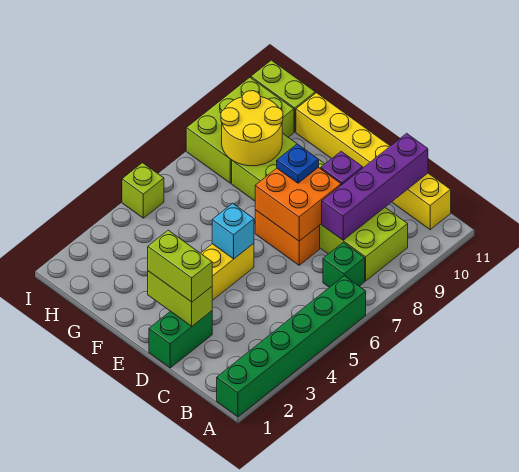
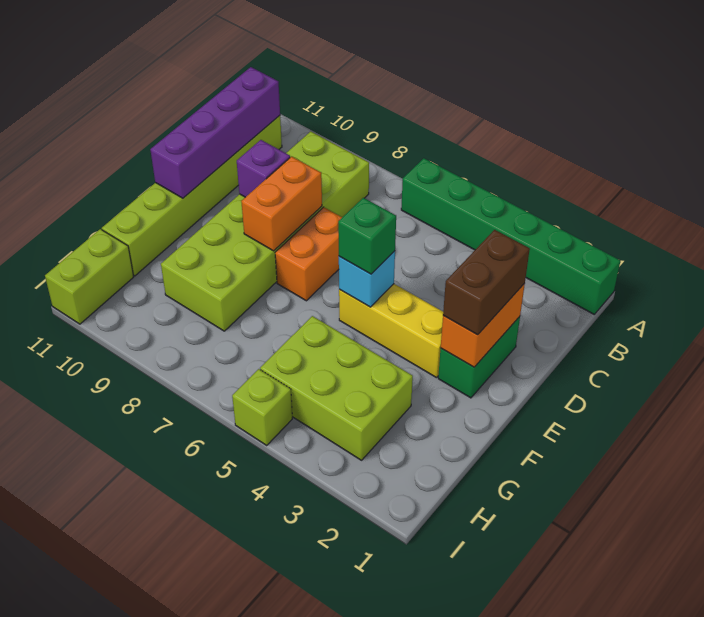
green 1x1 brick [323,242,365,287] -> green 1x1 brick moved to [338,198,396,274]
yellow 1x6 brick [296,93,451,230] -> lime 1x6 brick [102,116,282,276]
purple 1x4 brick [322,133,428,240] -> purple 1x4 brick turned to [150,67,280,198]
green 1x2 brick [149,311,212,368] -> green 1x2 brick turned to [438,317,520,398]
lime 1x2 brick [148,271,212,326] -> orange 1x2 brick [441,284,525,367]
lime 1x2 brick [148,230,212,302] -> brown 1x2 brick [443,230,530,335]
orange 2x2 brick [255,167,341,241] -> orange 1x2 brick [241,156,322,251]
blue 1x1 plate [277,144,319,183] -> none
yellow 2x2 round brick [221,91,283,166] -> none
lime 2x3 brick [186,77,294,183] -> lime 2x3 brick moved to [260,316,413,460]

